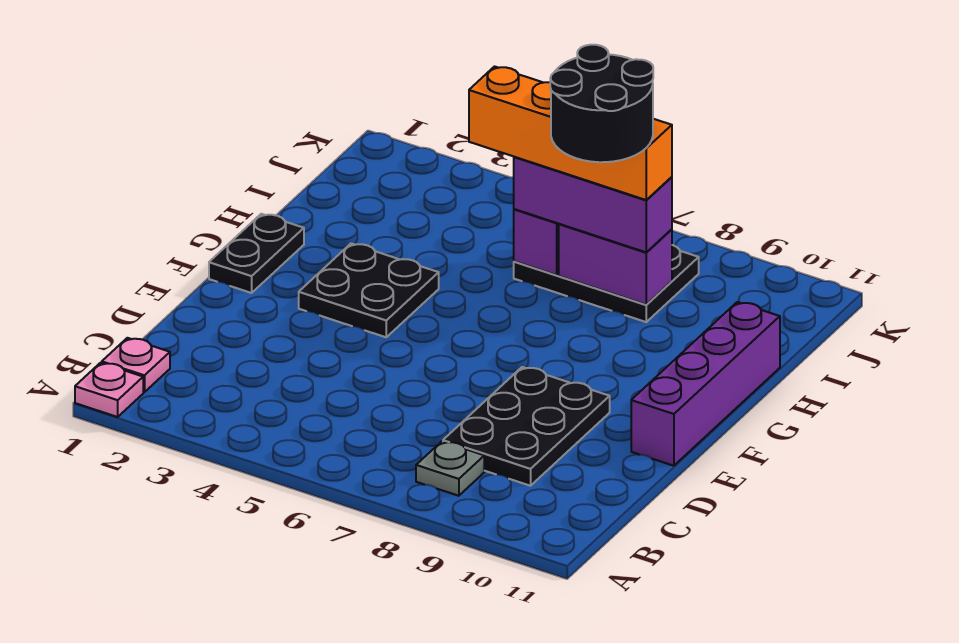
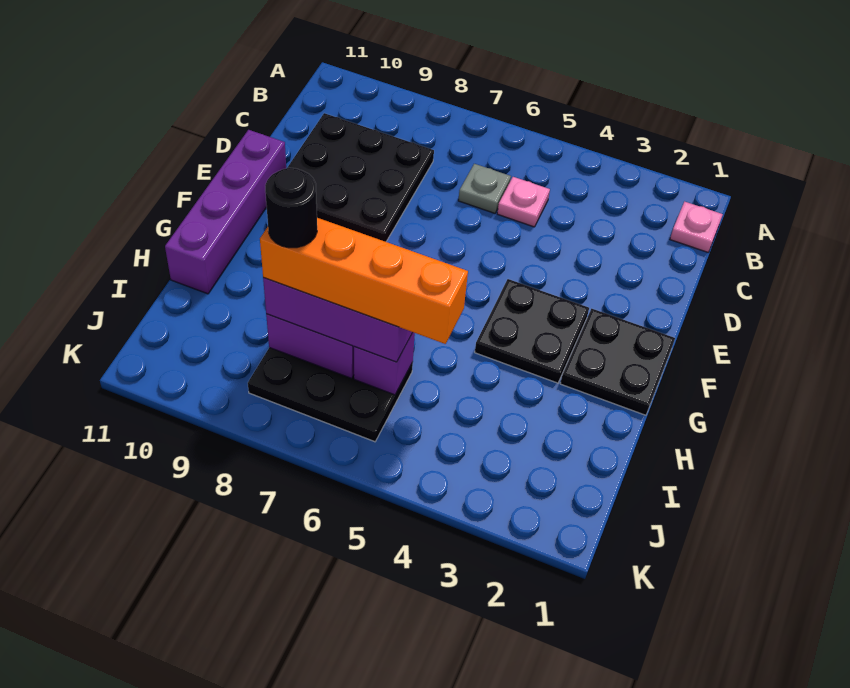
pink 1x1 plate [75,363,143,417] -> pink 1x1 plate moved to [497,177,550,227]
grey 1x1 plate [416,441,484,496] -> grey 1x1 plate moved to [458,164,511,213]
black 2x3 plate [443,367,610,486] -> black 3x3 plate [287,113,434,242]
black 1x2 plate [209,214,304,293] -> black 2x2 plate [560,309,675,415]
black 2x2 round brick [550,45,653,162] -> black 1x1 round brick [265,168,317,248]

